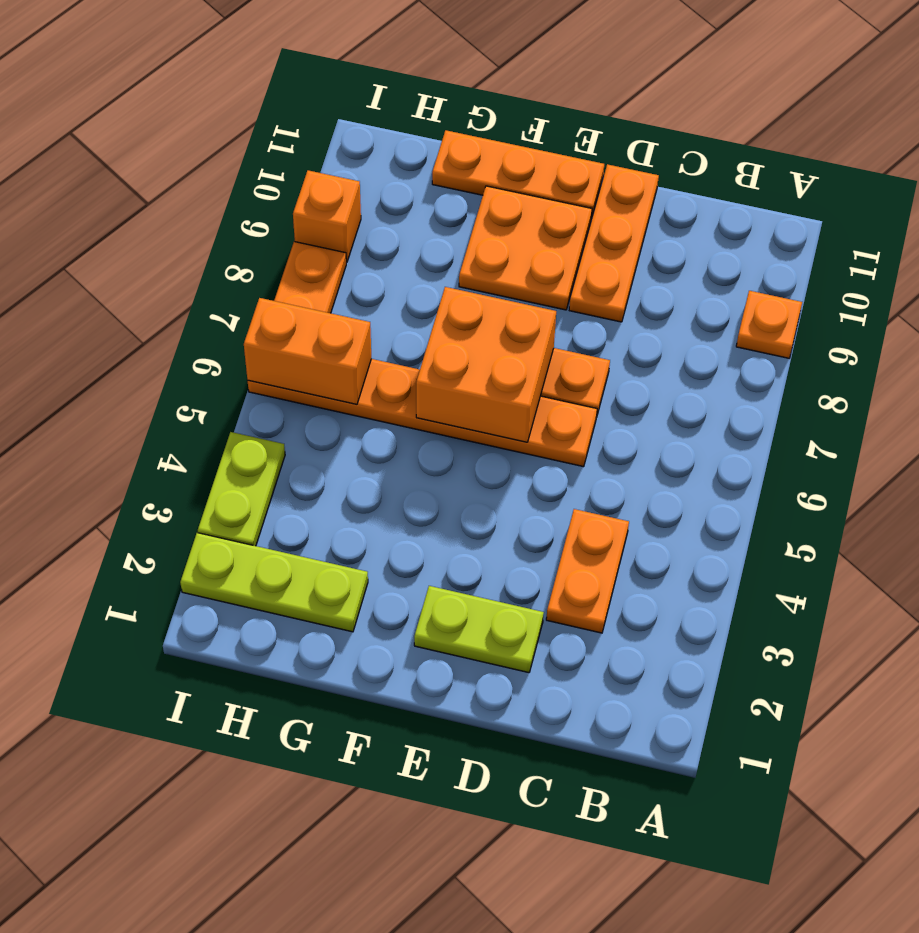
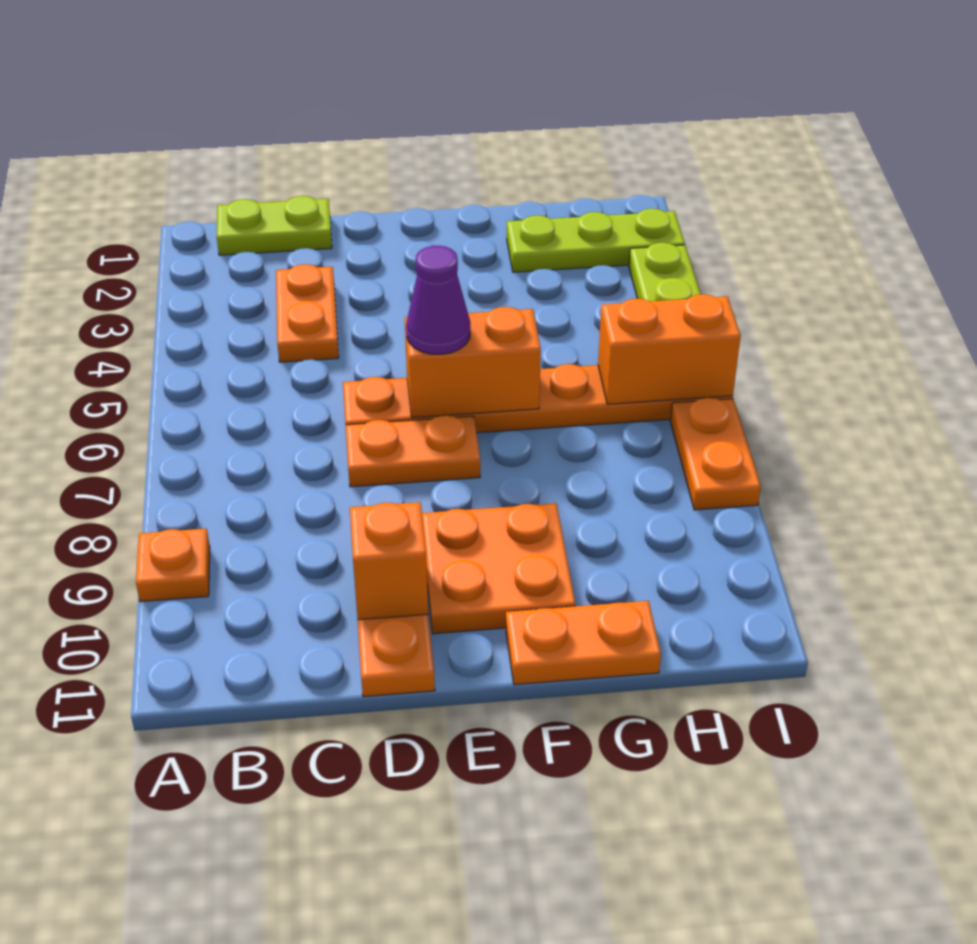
lime 1x2 plate [414,586,544,673] -> lime 1x2 plate moved to [217,196,332,255]
orange 2x2 brick [416,287,556,442] -> orange 1x2 brick [405,307,541,418]
none -> purple 1x1 cone [406,246,470,354]
orange 1x3 plate [432,130,604,218] -> orange 1x2 plate [506,601,661,685]
orange 1x1 brick [293,170,361,262] -> orange 1x1 brick moved to [350,502,428,620]

